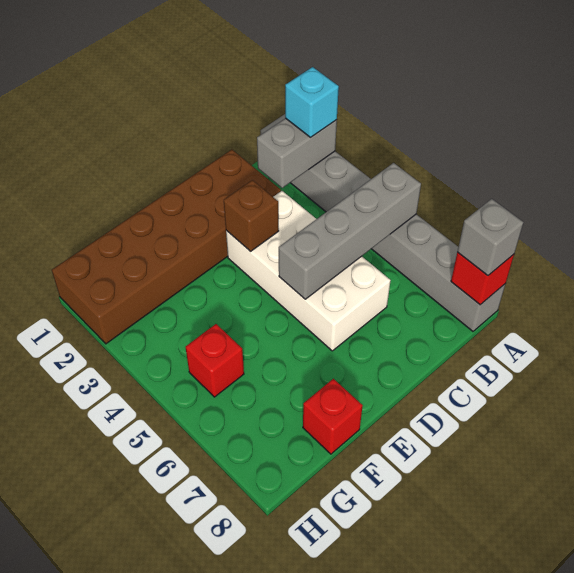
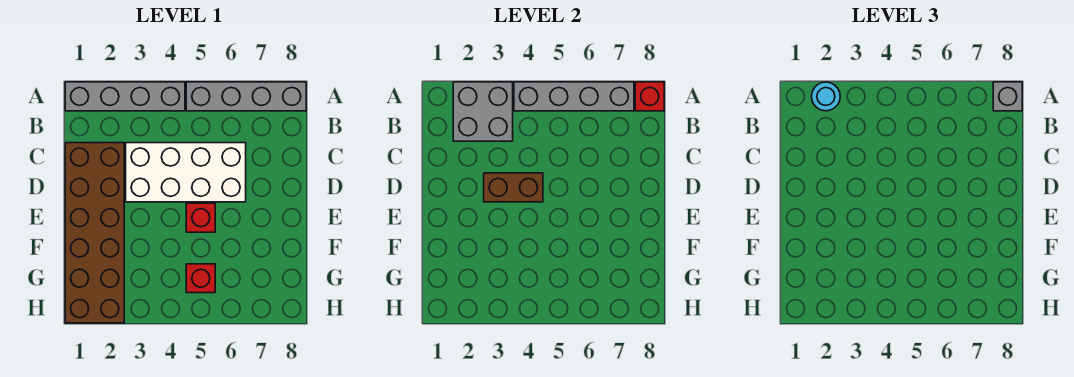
grey 1x2 brick [257,118,337,188] -> grey 2x2 brick [453,82,513,141]
cyan 1x1 brick [285,67,339,137] -> cyan 1x1 round brick [812,82,840,111]
grey 1x4 brick [279,163,421,299] -> grey 1x4 brick turned to [514,82,634,111]
brown 1x1 brick [224,180,279,251] -> brown 1x2 brick [484,173,543,202]
red 1x1 brick [303,379,363,454] -> red 1x1 brick moved to [186,203,215,232]

